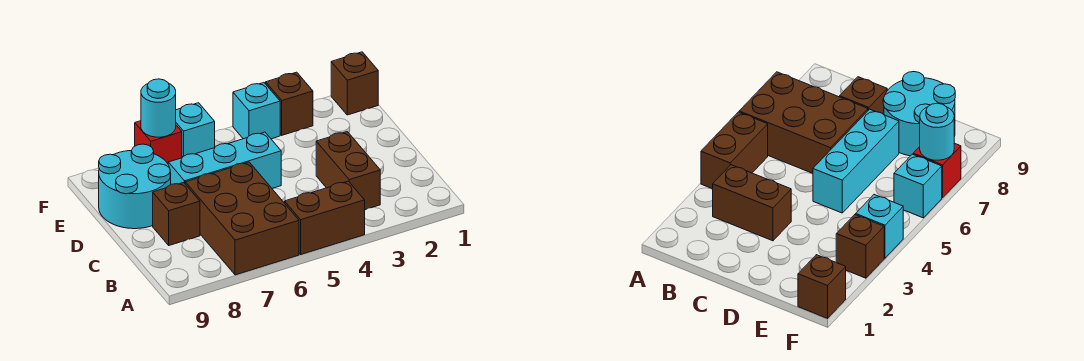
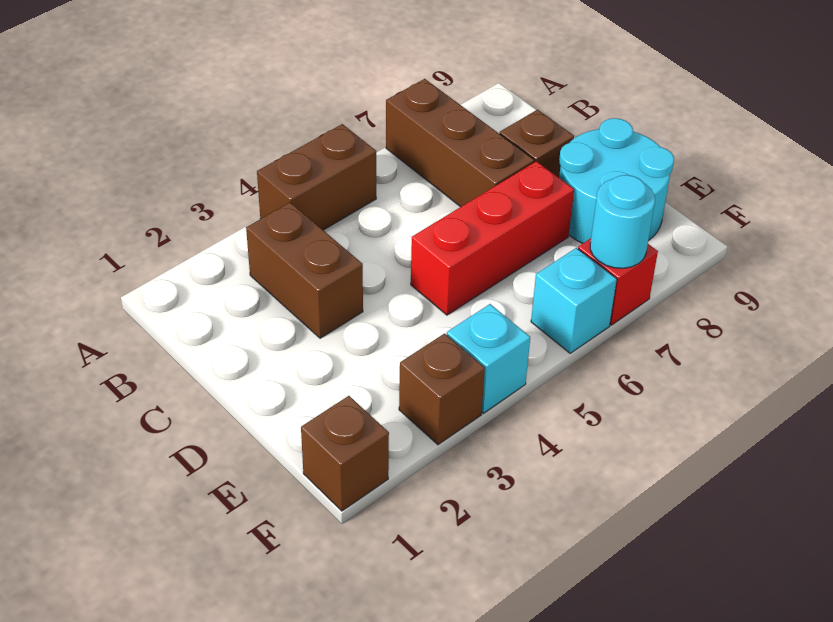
brown 2x3 brick [185,162,299,275] -> brown 1x3 brick [386,79,534,207]
cyan 1x3 brick [168,132,281,189] -> red 1x3 brick [411,161,574,315]

